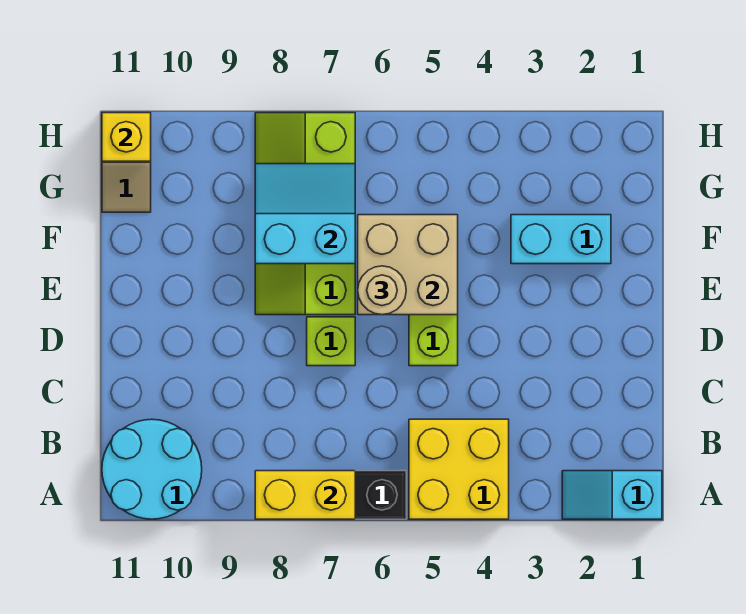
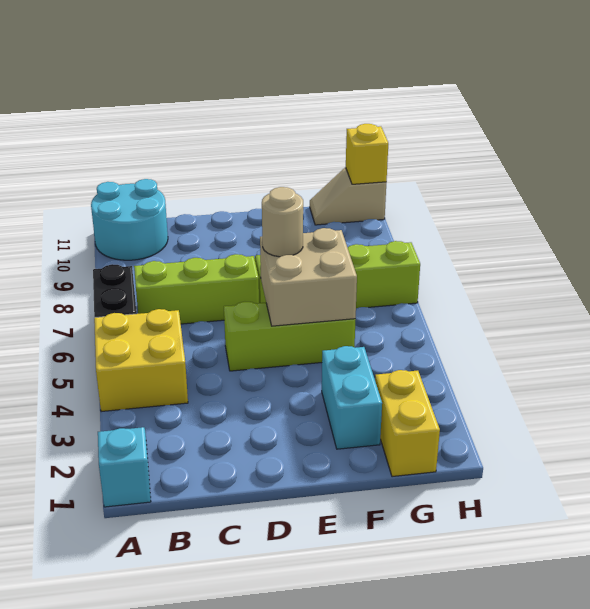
yellow 1x2 brick [255,471,355,519] -> yellow 1x2 brick moved to [375,370,440,477]
lime 1x1 brick [307,317,355,366] -> lime 1x3 brick [134,254,259,324]
cyan 2x2 slope [255,164,355,264] -> none

